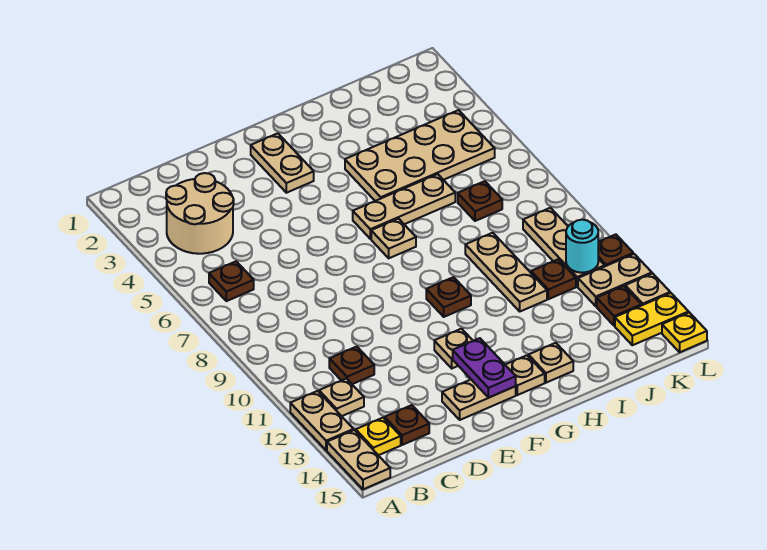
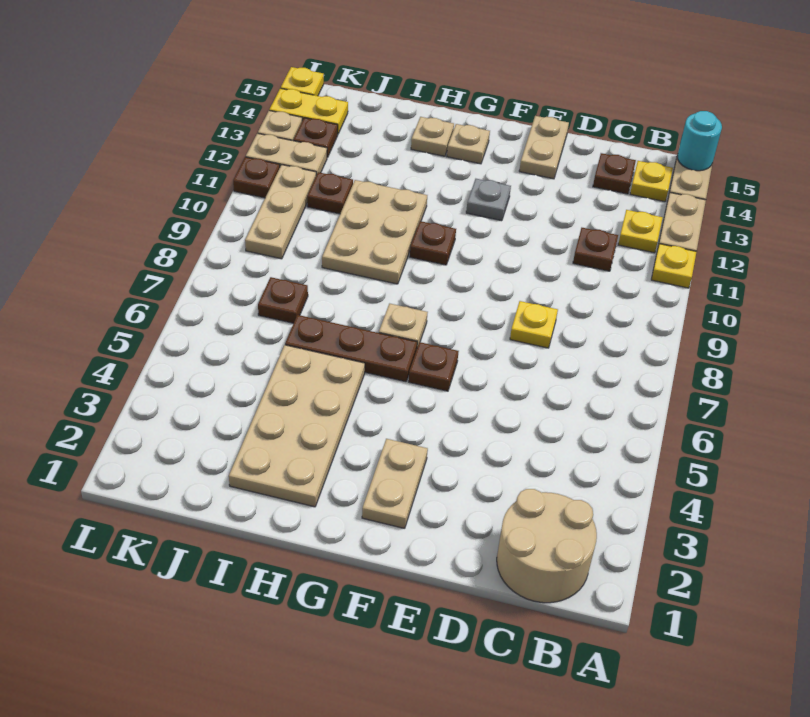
none -> yellow 1x1 plate [651,244,697,288]
tan 2x2 round brick [166,173,234,254] -> tan 2x2 round brick moved to [497,489,597,603]
brown 1x1 plate [209,261,254,301] -> brown 1x1 plate moved to [409,342,459,391]
tan 1x1 plate [319,379,364,416] -> yellow 1x1 plate [618,210,663,253]
none -> yellow 1x1 plate [510,301,558,348]
tan 1x2 plate [442,380,516,420] -> tan 1x2 plate turned to [519,116,569,179]
tan 1x1 plate [434,329,473,368] -> grey 1x1 plate [466,179,511,221]
purple 1x2 plate [453,338,516,398] -> none
tan 1x3 plate [353,174,455,239] -> brown 1x3 plate [285,315,417,382]
tan 2x4 plate [345,110,495,201] -> tan 2x4 plate turned to [229,345,365,507]
tan 1x3 plate [465,233,547,311] -> tan 2x3 plate [322,180,427,284]
cyan 1x1 round brick [566,220,598,273] -> cyan 1x1 round brick moved to [677,111,722,171]

